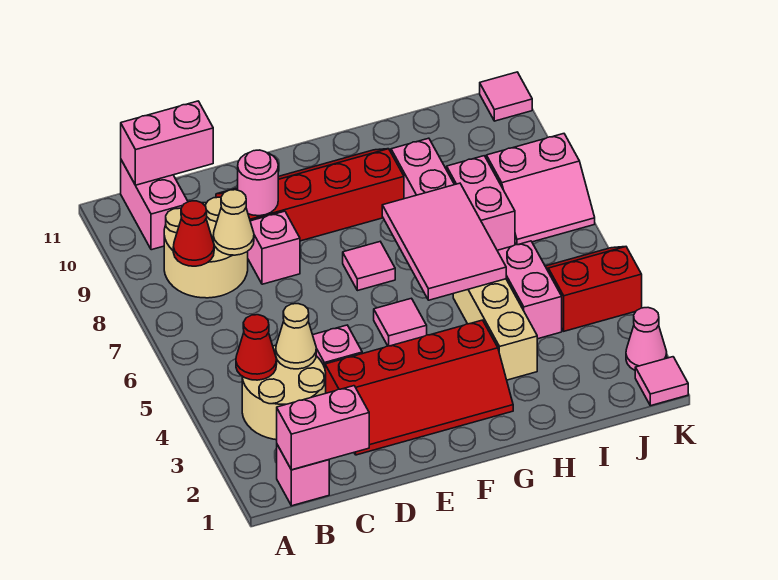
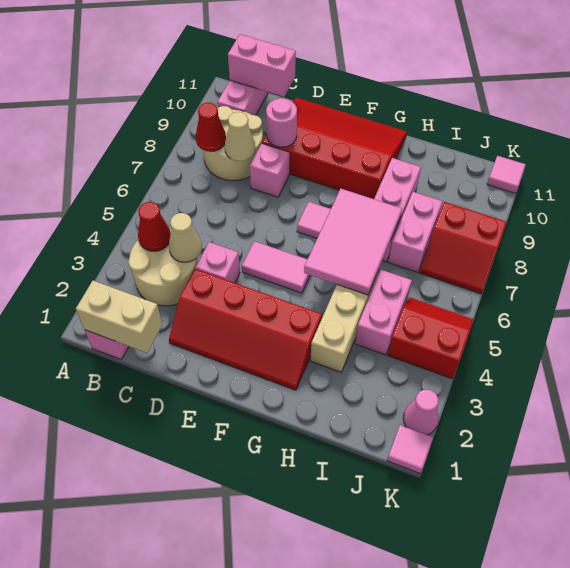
pink 1x2 brick [277,386,369,470] -> tan 1x2 brick [76,281,162,353]
red 2x4 slope [216,149,404,241] -> red 3x4 slope [262,98,407,199]
pink 1x1 tile [374,298,427,346] -> pink 1x2 tile [242,241,310,293]
pink 2x2 slope [486,134,595,245] -> red 2x2 slope [420,202,507,294]

